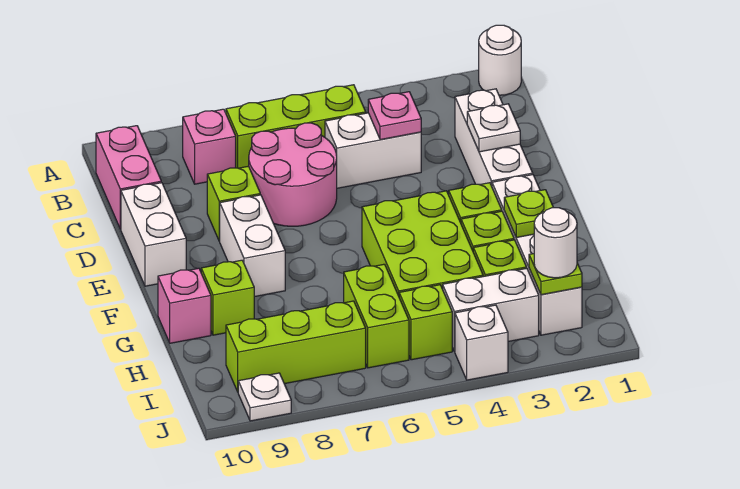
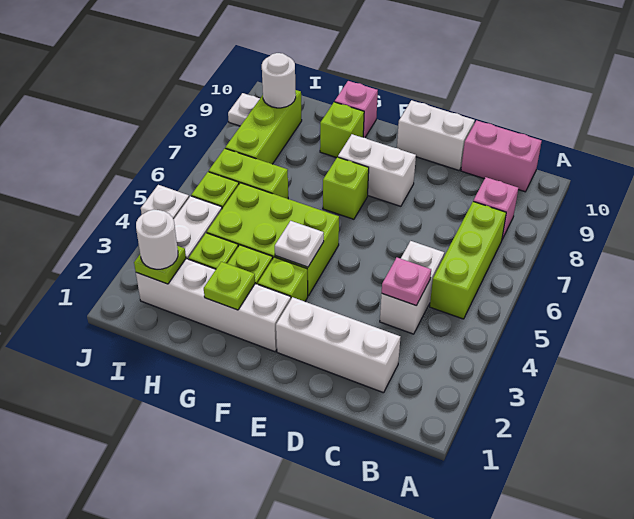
white 1x1 round brick [479,25,521,95] -> white 1x1 round brick moved to [262,53,296,108]
pink 2x2 round brick [249,123,337,226] -> none
white 1x1 plate [467,104,520,152] -> white 1x1 plate moved to [275,221,324,267]
lime 1x1 brick [207,166,260,241] -> lime 1x1 brick moved to [323,157,369,219]

